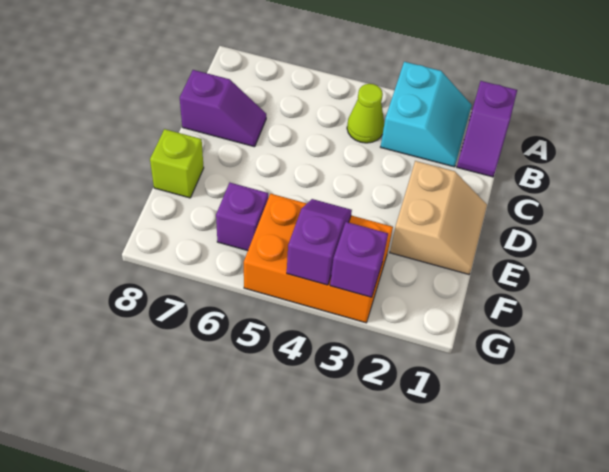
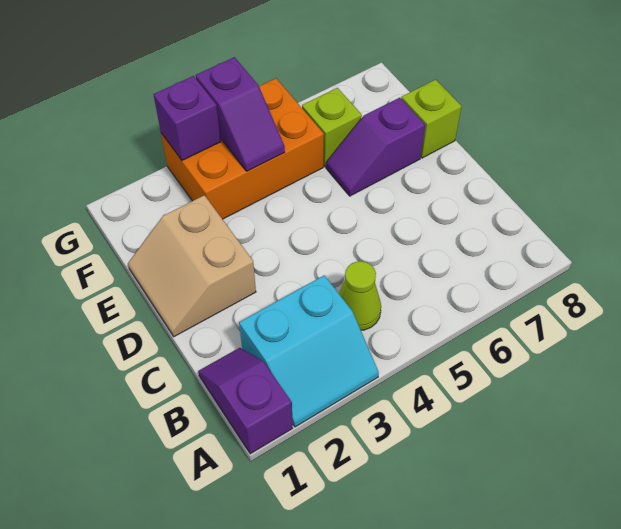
cyan 2x2 slope [381,62,472,167] -> cyan 2x2 slope turned to [239,275,379,427]
purple 1x2 slope [180,70,266,147] -> purple 1x2 slope moved to [326,98,425,196]
purple 1x1 brick [216,183,268,251] -> lime 1x1 brick [302,88,362,167]

